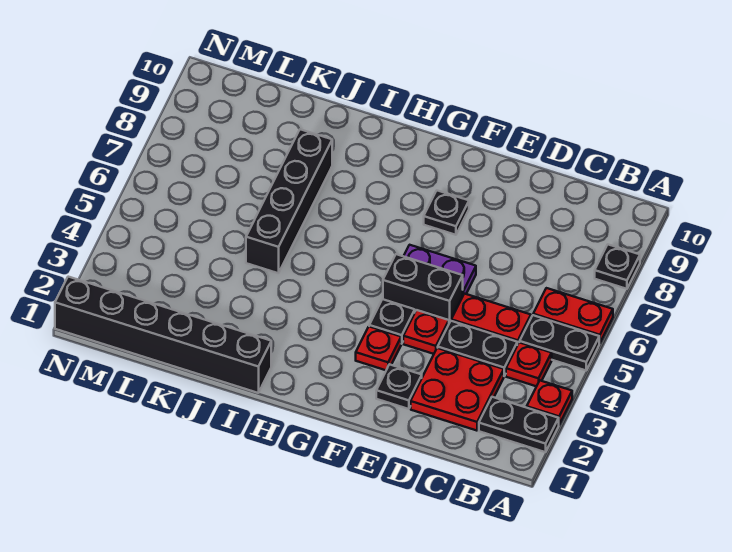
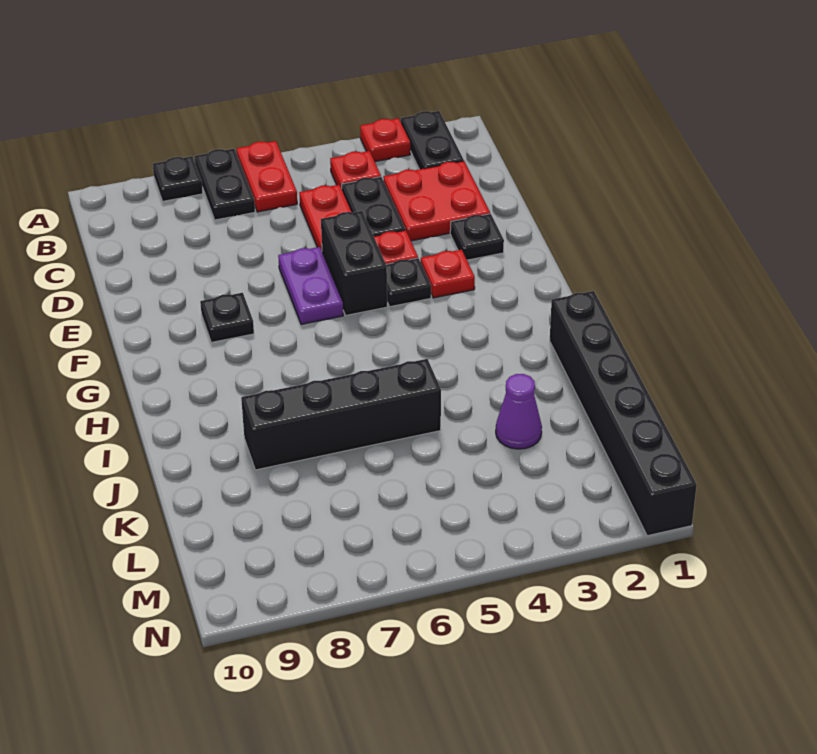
black 1x2 plate [520,315,599,370] -> black 1x2 plate moved to [195,149,255,220]
none -> purple 1x1 cone [496,374,542,449]

